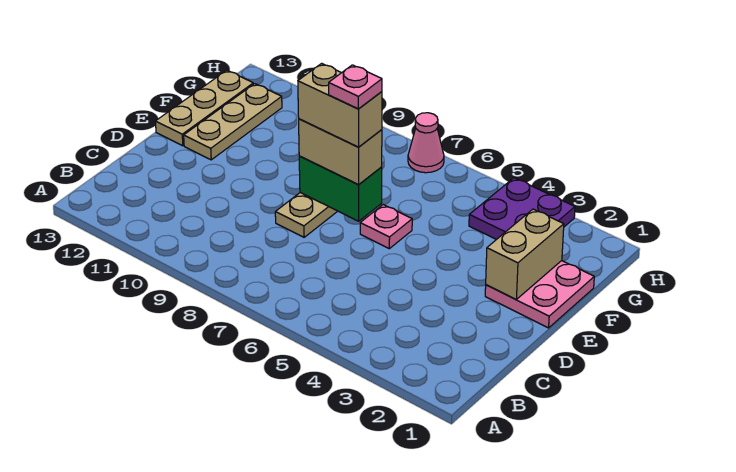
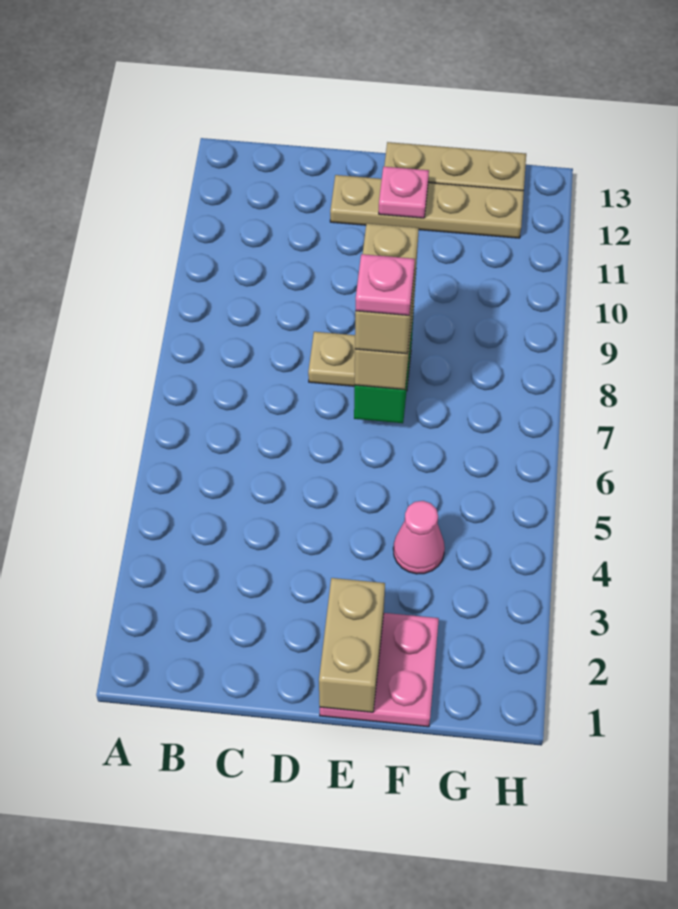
tan 1x2 brick [486,209,564,299] -> tan 1x2 brick turned to [319,578,385,712]
pink 1x1 plate [360,205,412,249] -> pink 1x1 plate moved to [379,167,429,218]
tan 1x3 plate [184,84,282,160] -> tan 1x4 plate [330,175,524,238]
purple 2x2 plate [469,178,575,239] -> none
pink 1x1 cone [408,113,444,173] -> pink 1x1 cone moved to [393,501,445,574]

